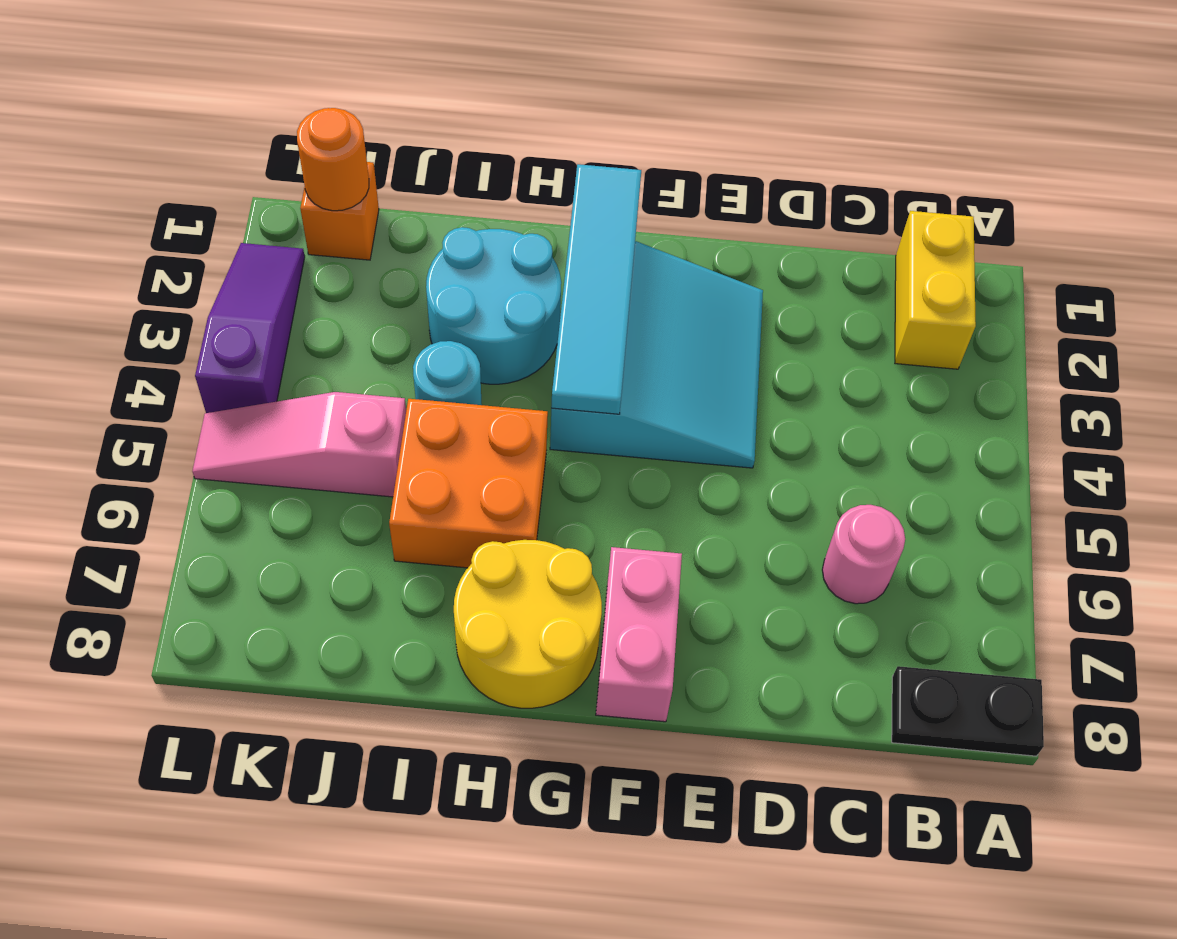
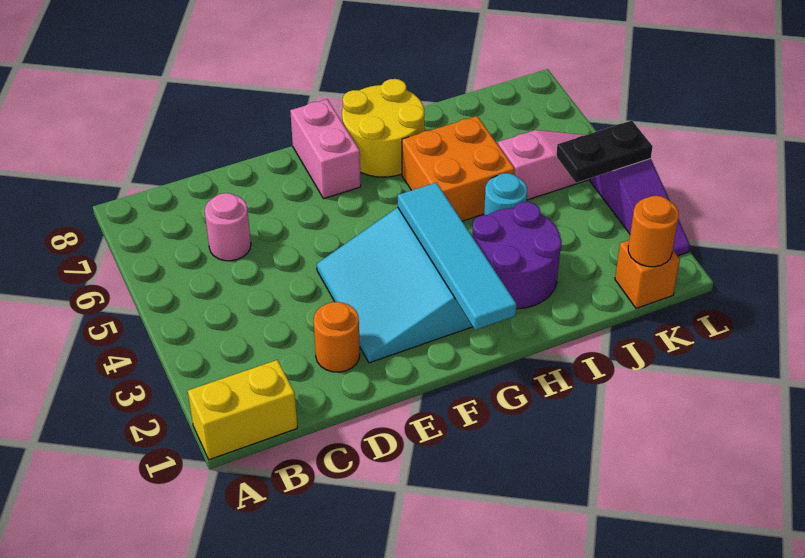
black 1x2 plate [892,666,1044,756] -> black 1x2 plate moved to [556,121,653,183]
yellow 1x2 brick [895,211,976,369] -> yellow 1x2 brick turned to [188,360,297,460]
none -> orange 1x1 round brick [314,302,360,372]
cyan 2x2 round brick [426,227,561,384] -> purple 2x2 round brick [472,202,562,309]

